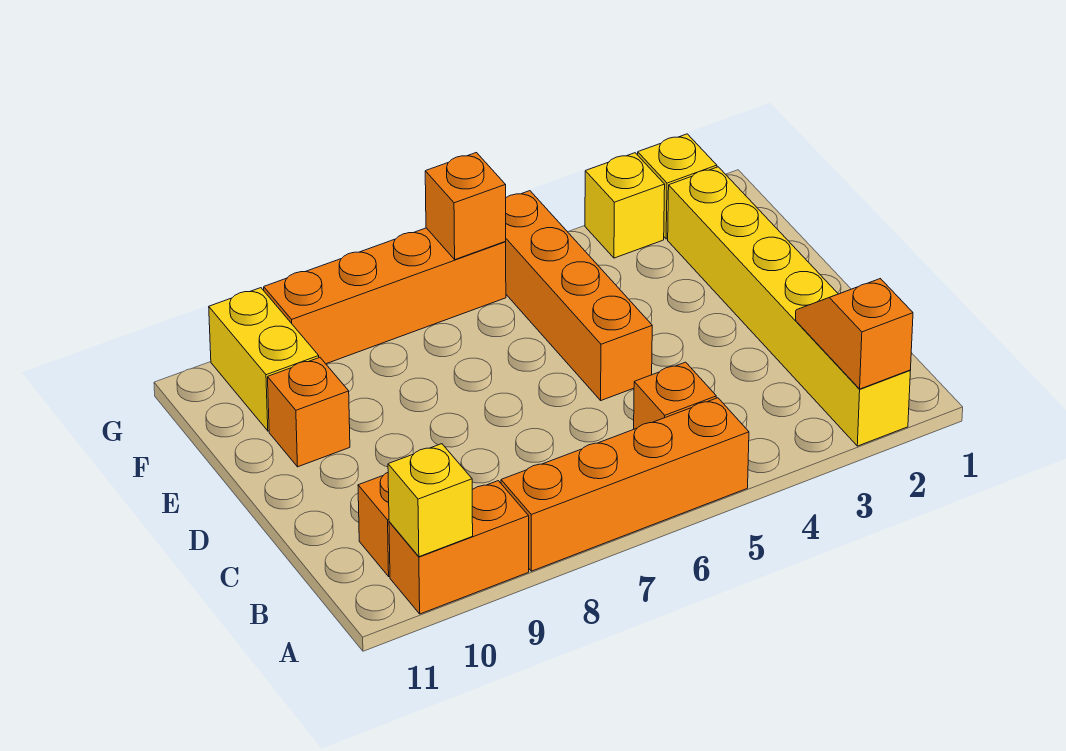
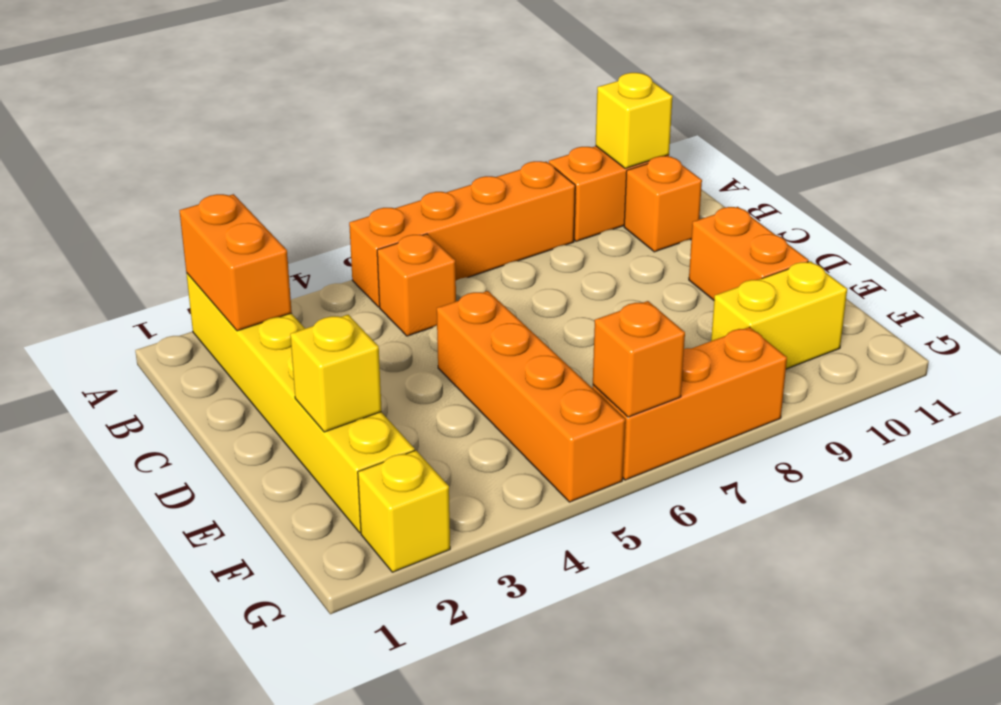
orange 1x2 slope [796,279,913,389] -> orange 1x2 brick [179,194,292,331]
orange 1x1 brick [268,357,350,467] -> orange 1x2 brick [689,207,809,300]
yellow 1x2 brick [209,288,319,431] -> yellow 1x2 brick turned to [711,261,847,369]
yellow 1x1 brick [585,153,665,258] -> yellow 1x1 brick moved to [290,315,382,432]
orange 1x4 brick [264,228,506,364] -> orange 1x3 brick [593,327,787,480]

